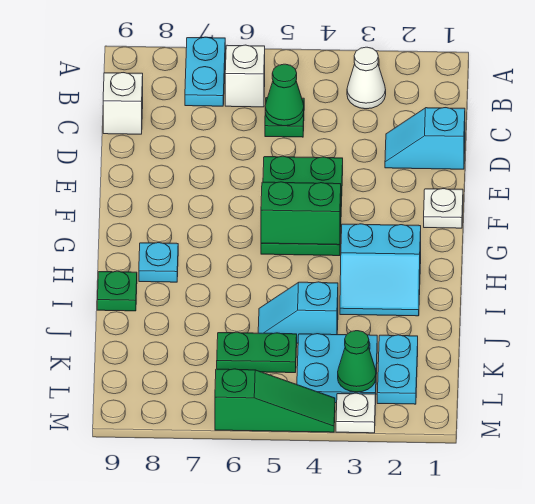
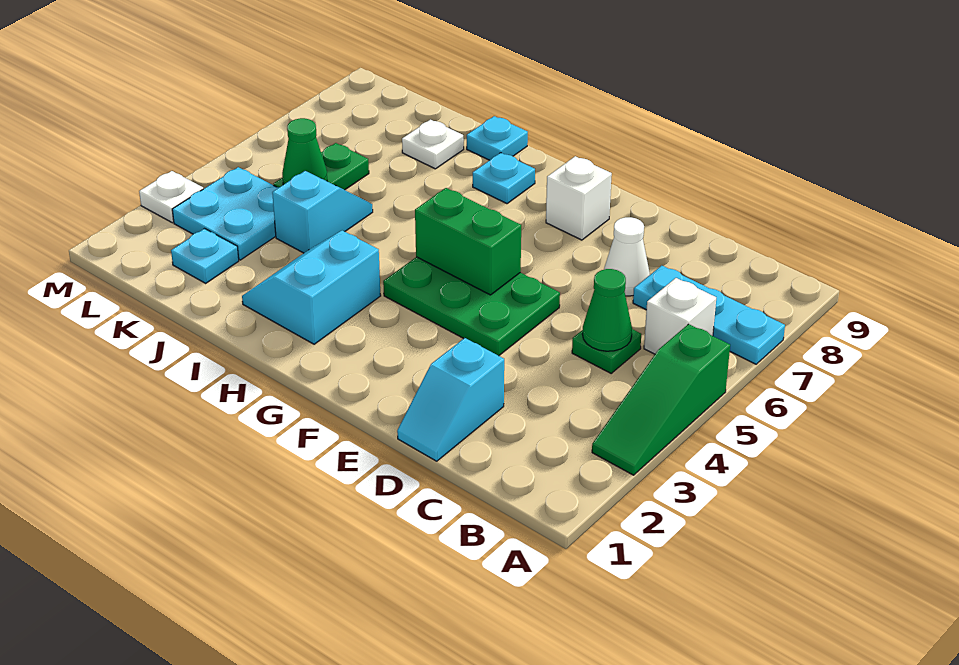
cyan 1x2 plate [185,37,225,106] -> cyan 1x3 plate [633,266,785,364]
white 1x1 cone [347,47,386,109] -> white 1x1 cone moved to [604,217,650,296]
white 1x1 brick [103,73,143,134] -> white 1x1 brick moved to [546,156,612,240]
cyan 1x2 slope [385,108,465,169] -> cyan 1x2 slope turned to [397,338,504,461]
white 1x1 plate [424,189,463,228] -> white 1x1 plate moved to [402,120,464,169]
green 1x2 brick [261,182,341,245] -> green 1x2 brick turned to [415,188,521,295]
green 1x1 plate [97,271,137,311] -> cyan 1x1 plate [467,116,528,160]
cyan 1x2 plate [377,335,418,404] -> cyan 1x1 plate [171,229,239,283]
green 1x1 cone [338,331,376,392] -> green 1x1 cone moved to [282,118,327,185]
green 1x3 slope [215,369,335,432] -> green 1x3 slope moved to [592,324,730,475]

